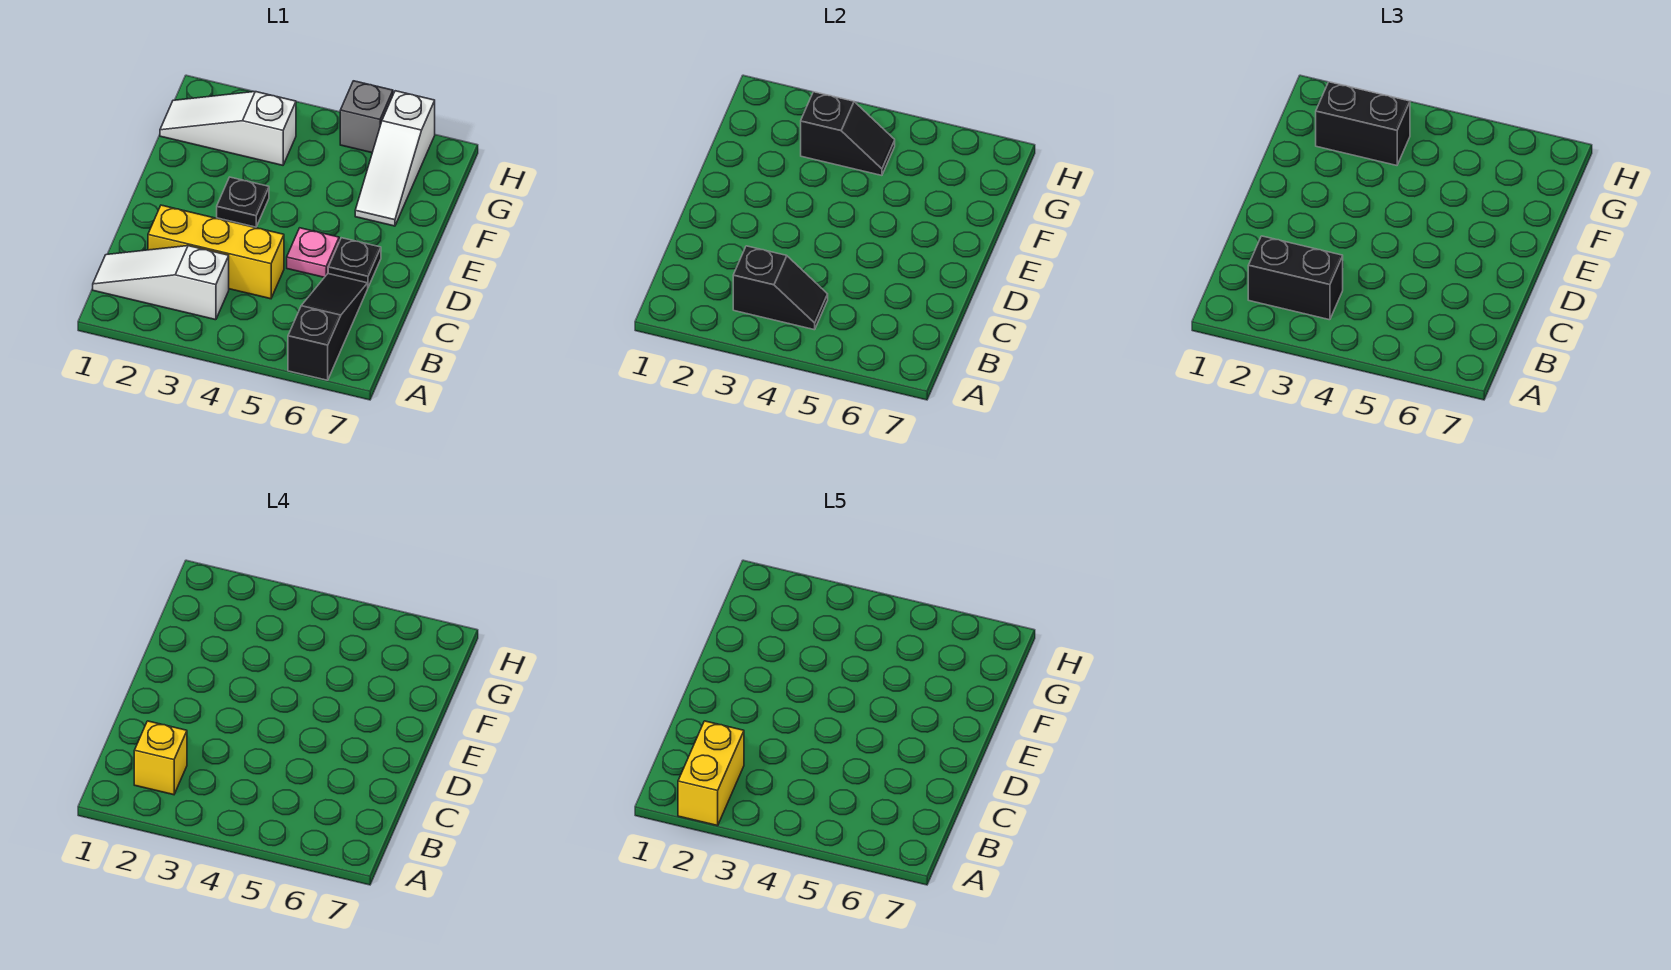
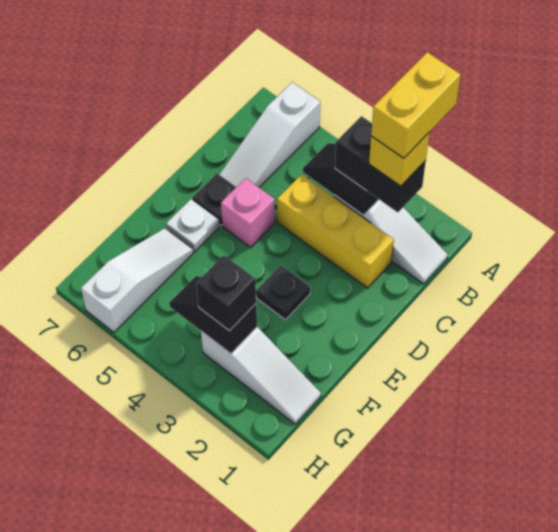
black 1x3 slope [288,274,368,380] -> white 1x3 slope [219,82,320,187]
pink 1x1 plate [287,228,339,277] -> pink 1x1 brick [221,178,275,247]
none -> white 1x1 plate [166,199,220,252]
black 1x2 brick [1316,82,1410,165] -> black 1x1 brick [196,255,256,331]
grey 1x1 brick [340,81,393,153] -> none

